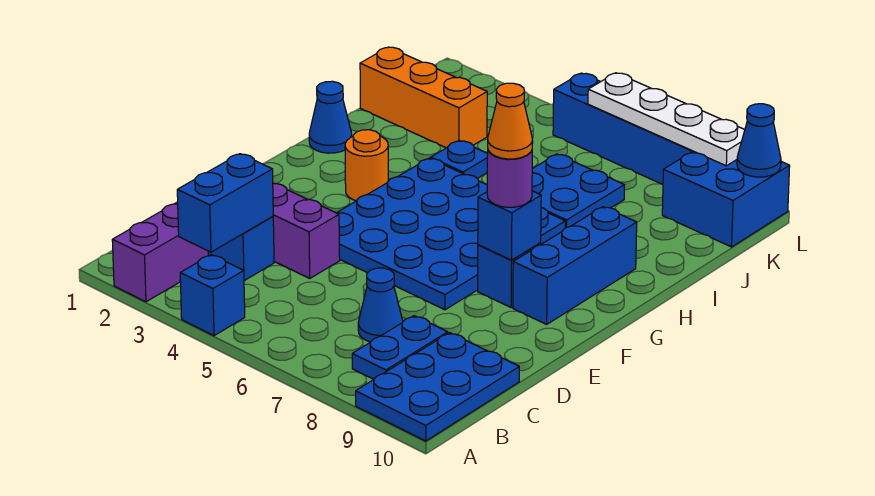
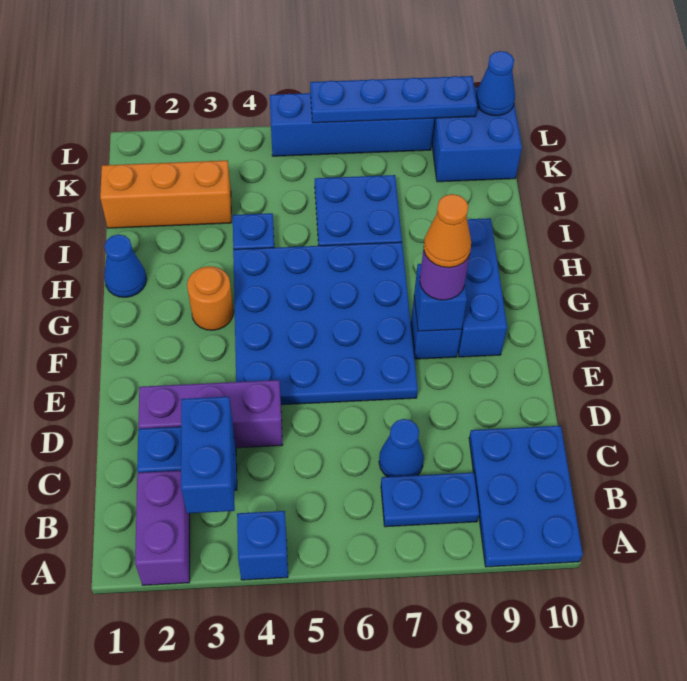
blue 1x2 plate [352,316,448,379] -> blue 1x2 plate turned to [381,473,479,527]
white 1x4 plate [588,73,745,166] -> blue 1x4 plate [310,76,477,123]

